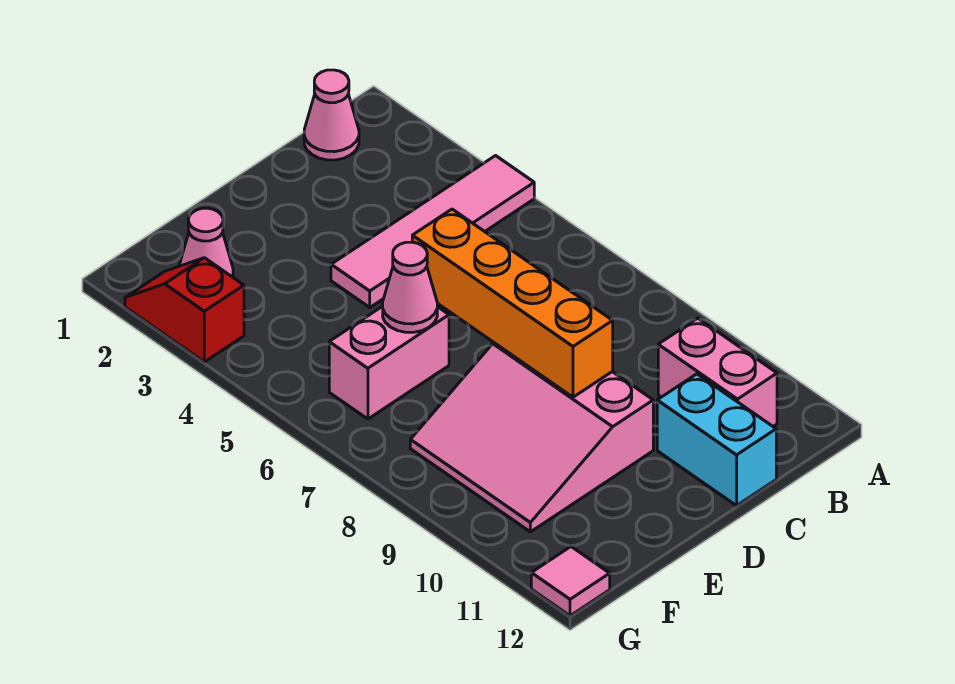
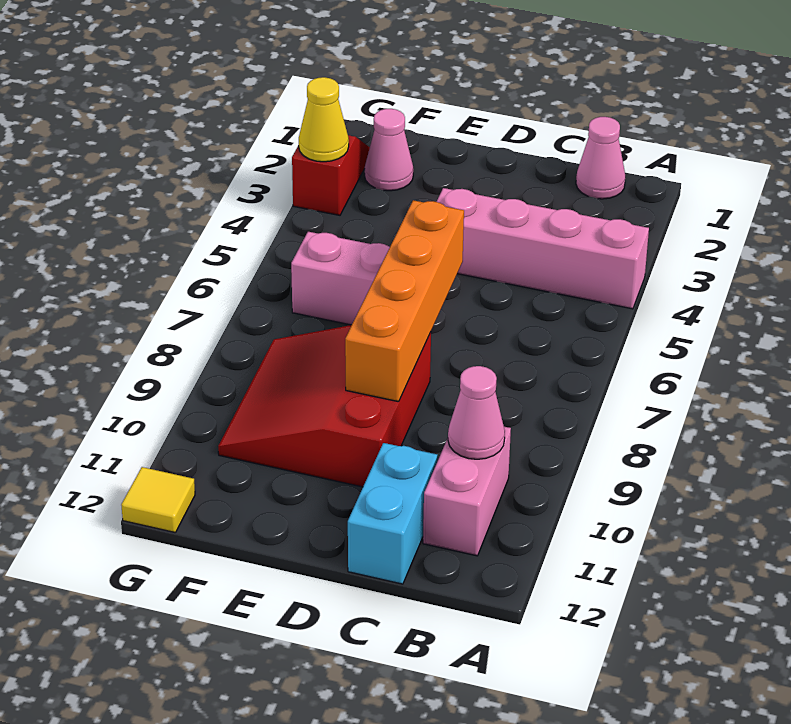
pink 1x4 tile [331,156,534,307] -> pink 1x4 brick [437,188,649,309]
pink 3x3 slope [410,343,653,532] -> red 3x3 slope [218,325,431,487]
pink 1x1 cone [383,242,437,332] -> pink 1x1 cone moved to [448,366,505,459]
none -> yellow 1x1 cone [299,77,349,162]
pink 1x1 tile [531,547,610,616] -> yellow 1x1 tile [121,467,195,533]

